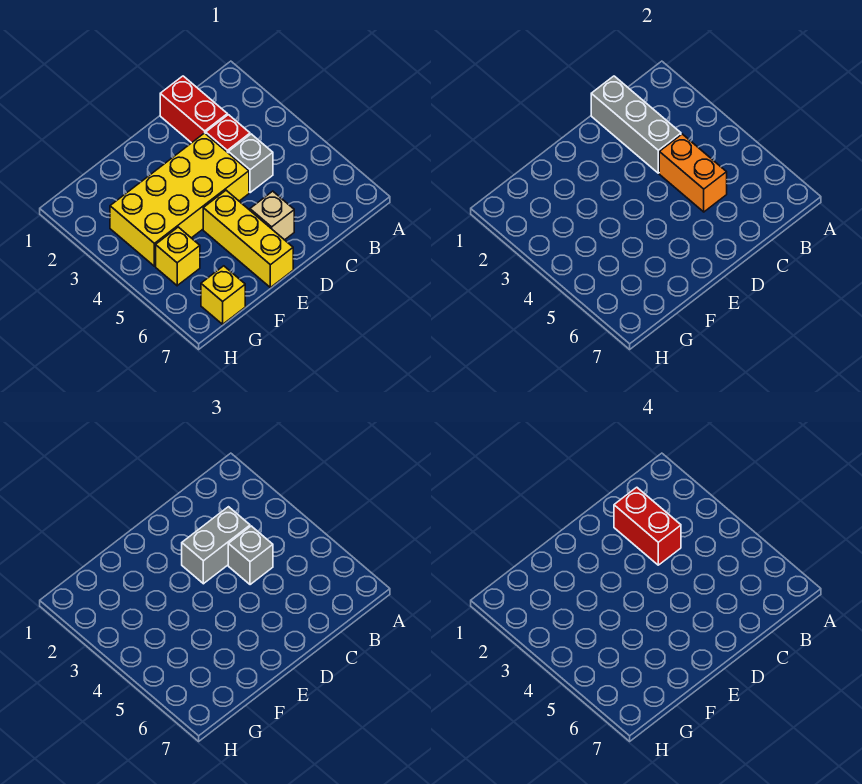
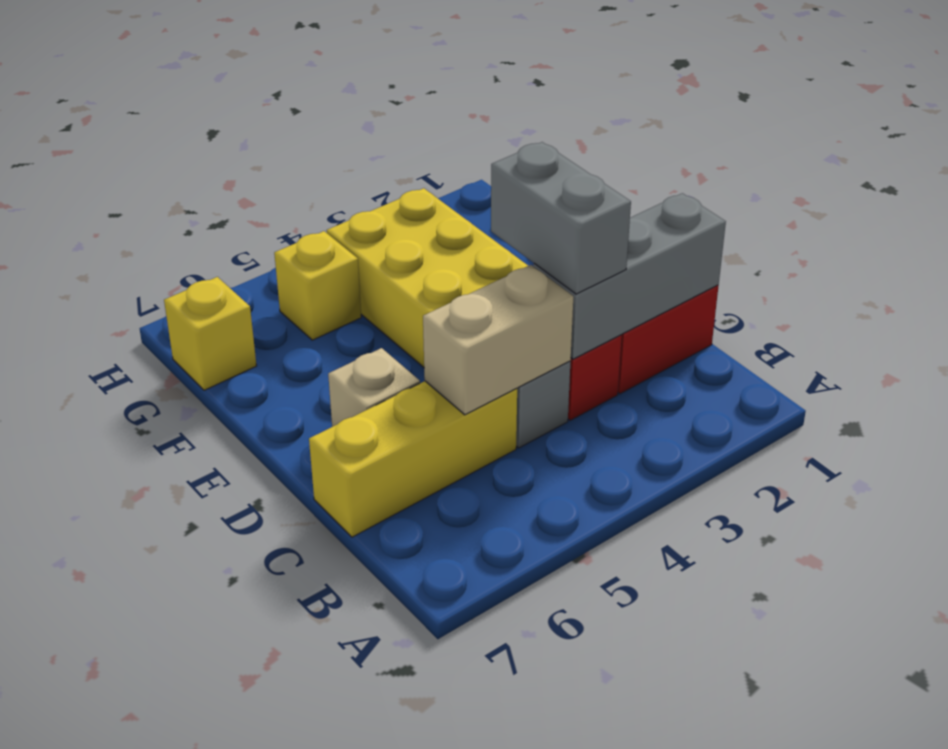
red 1x2 brick [614,487,681,565] -> none
orange 1x2 brick [659,134,727,212] -> tan 1x2 brick [423,265,573,415]
grey 1x1 brick [228,526,273,585] -> none
yellow 1x3 brick [203,190,293,287] -> yellow 1x3 brick moved to [309,381,517,537]

